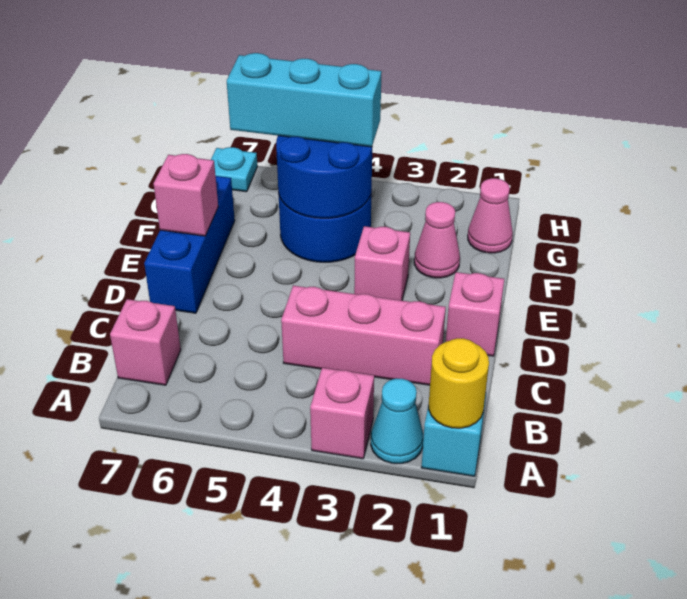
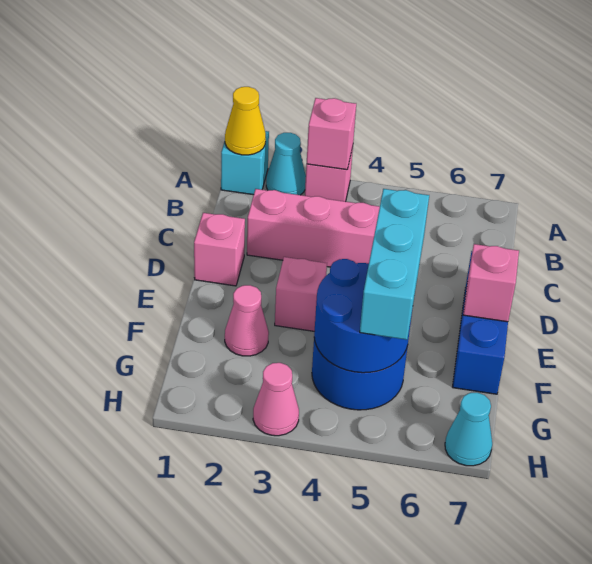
yellow 1x1 round brick [429,338,489,428] -> yellow 1x1 cone [225,87,266,155]
pink 1x1 brick [110,299,181,385] -> pink 1x1 brick moved to [307,98,356,170]
pink 1x1 cone [468,178,513,253] -> pink 1x1 cone moved to [253,363,299,436]
cyan 1x3 brick [227,53,382,147] -> cyan 1x3 brick turned to [360,189,429,340]
cyan 1x1 plate [211,147,257,192] -> cyan 1x1 cone [445,393,492,466]

